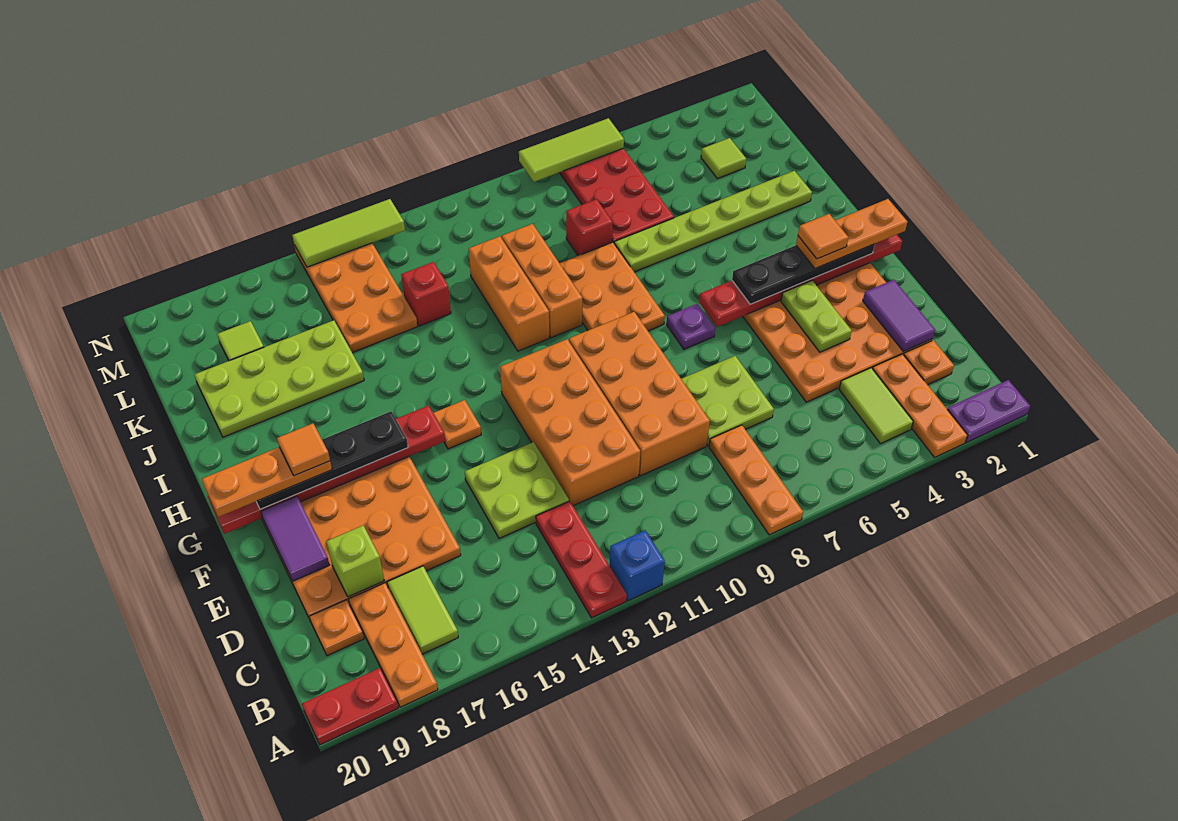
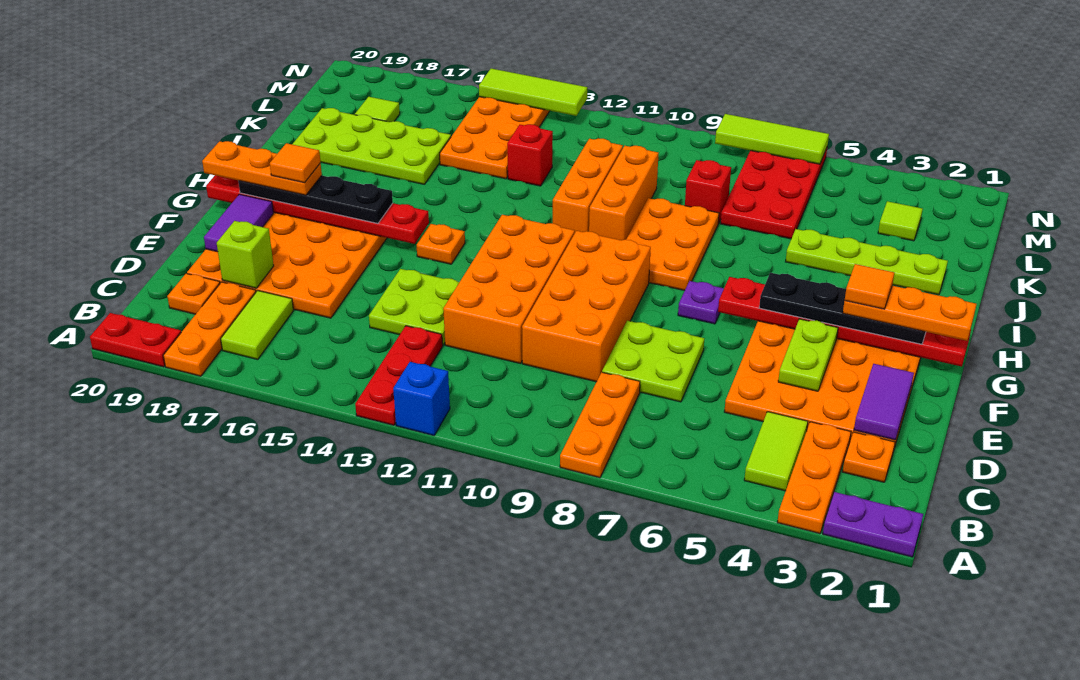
lime 1x6 plate [614,171,812,272] -> lime 1x4 plate [786,229,948,295]

